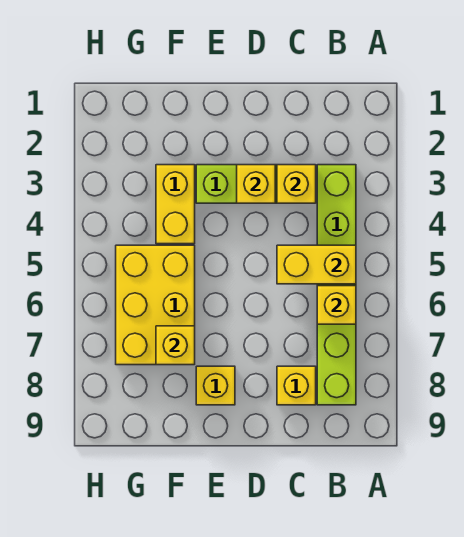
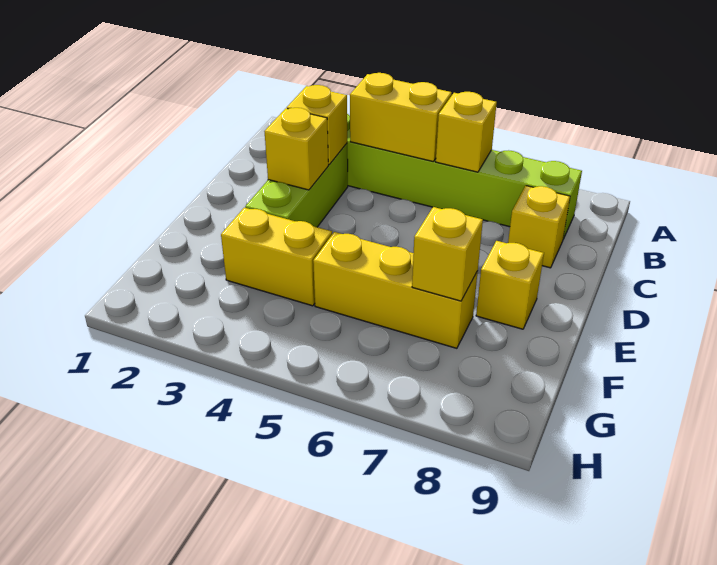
yellow 1x2 brick [277,245,356,284] -> yellow 1x2 brick turned to [350,73,452,162]
yellow 2x3 brick [116,245,195,365] -> yellow 1x3 brick [313,232,478,348]

